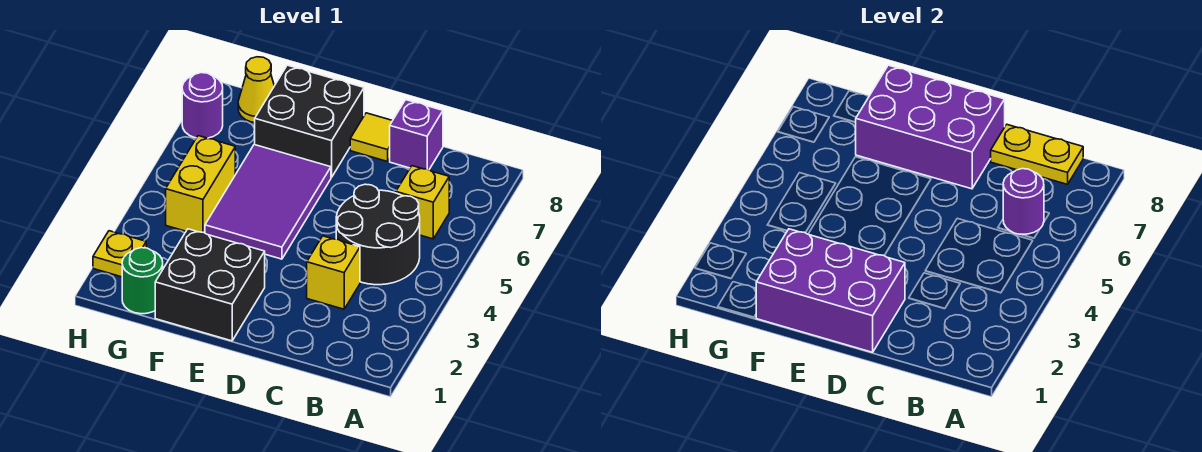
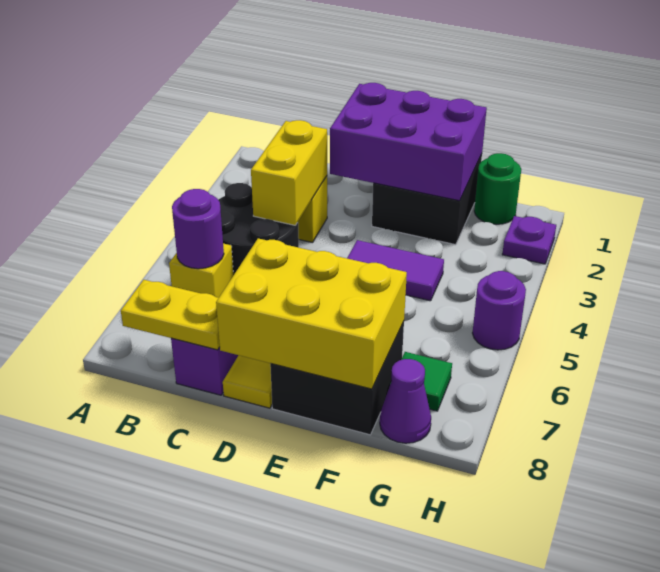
purple 2x3 brick [856,65,1005,189] -> yellow 2x3 brick [216,238,407,389]
purple 2x3 tile [205,144,331,259] -> purple 1x2 tile [347,240,444,301]
yellow 1x2 brick [166,136,235,233] -> yellow 1x2 brick moved to [251,120,327,225]
none -> green 1x1 tile [401,352,452,411]
yellow 1x1 cone [238,57,274,123] -> purple 1x1 cone [380,359,431,443]
yellow 1x1 plate [93,231,146,277] -> purple 1x1 plate [502,216,556,264]
purple 1x1 round brick [182,73,223,138] -> purple 1x1 round brick moved to [473,271,526,350]

